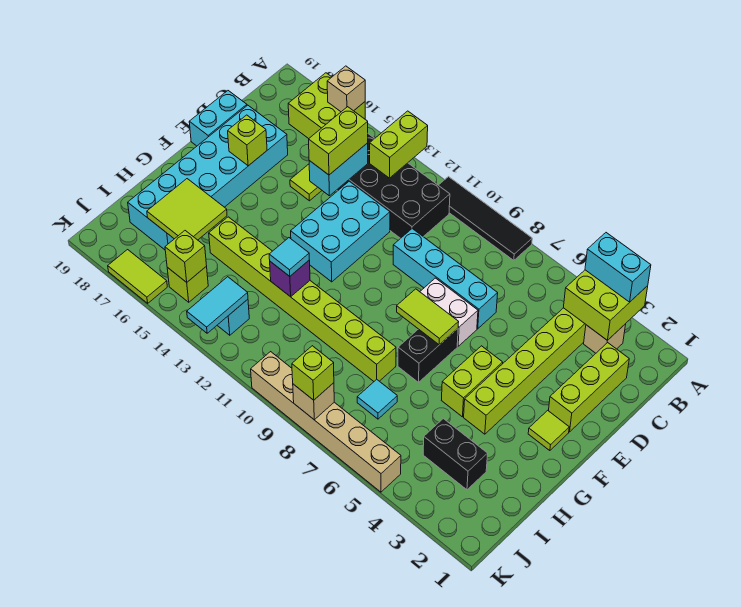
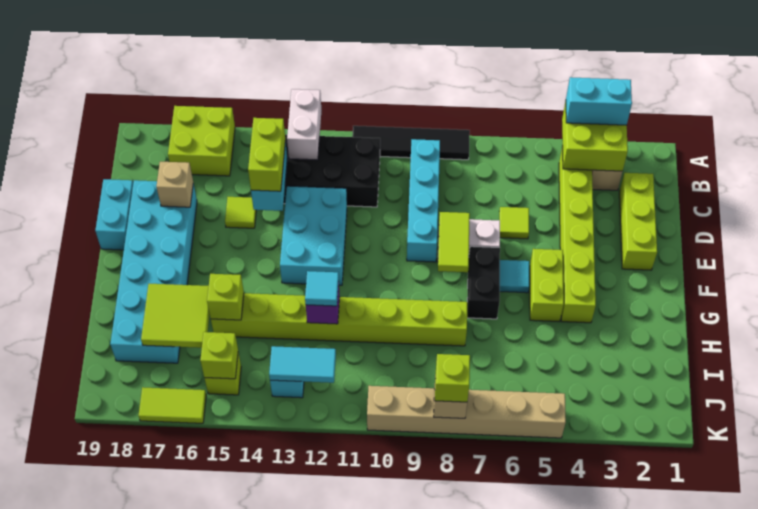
lime 1x2 brick [370,111,428,178] -> white 1x2 brick [287,89,321,160]
tan 1x1 brick [327,66,365,112] -> tan 1x1 brick moved to [156,162,193,207]
cyan 1x4 brick [393,229,498,329] -> cyan 1x4 brick turned to [407,139,440,262]
lime 1x1 brick [228,115,267,166] -> lime 1x1 brick moved to [207,274,244,320]
lime 1x1 tile [528,410,569,451] -> lime 1x1 tile moved to [499,207,529,239]
lime 1x2 tile [397,289,459,345] -> lime 1x2 tile turned to [438,212,470,272]
black 1x2 brick [423,419,488,490] -> none
cyan 1x1 tile [357,379,397,419] -> cyan 1x1 tile moved to [500,260,529,293]
cyan 1x2 tile [187,277,248,333] -> cyan 1x2 tile turned to [269,346,336,383]

